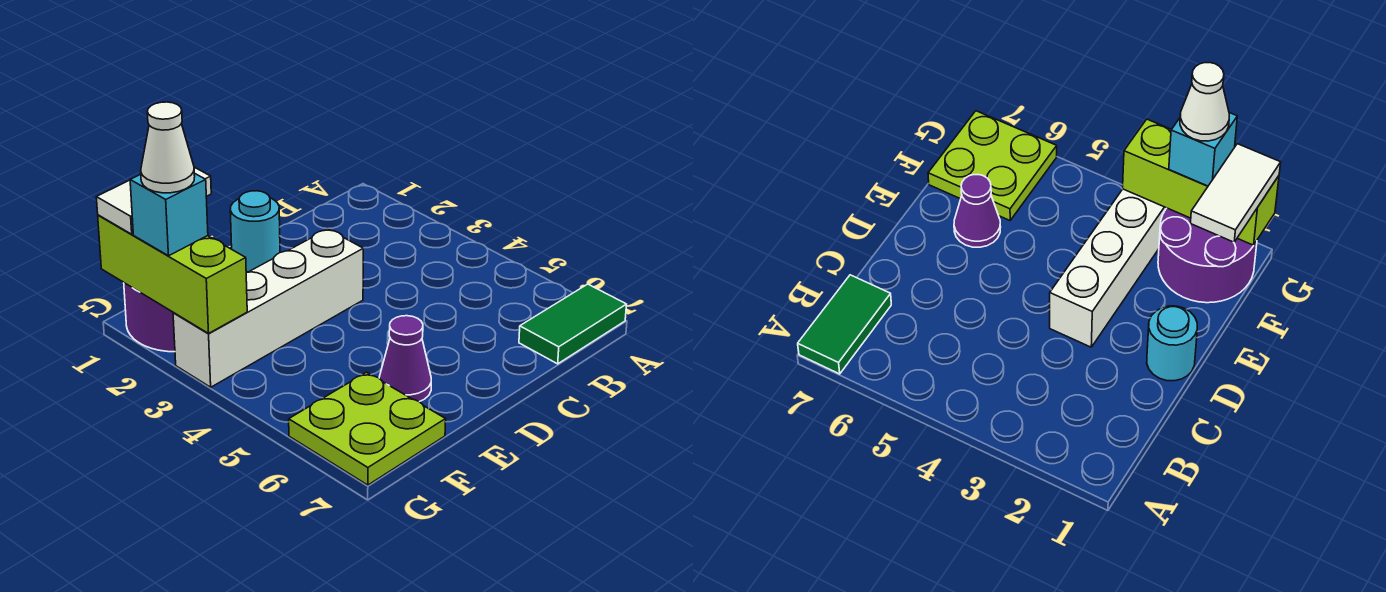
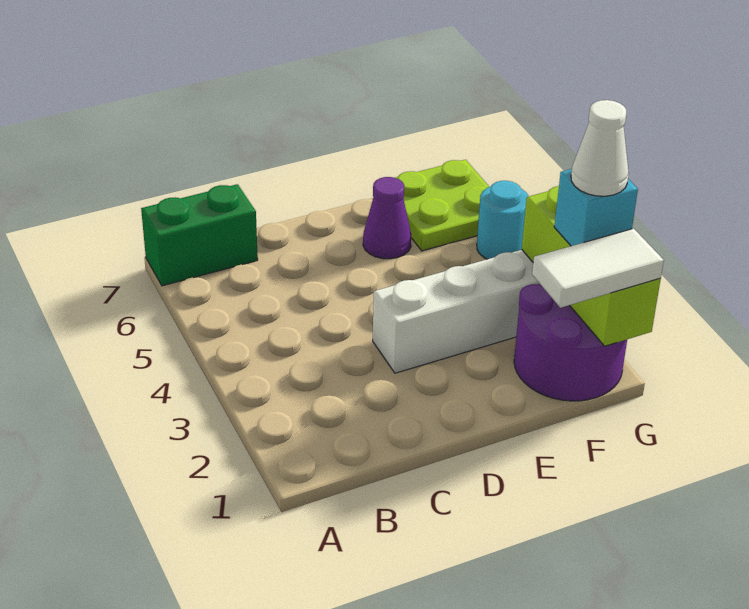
green 1x2 tile [519,284,627,364] -> green 1x2 brick [141,184,258,286]
cyan 1x1 round brick [230,191,280,272] -> cyan 1x1 round brick moved to [477,181,529,259]

